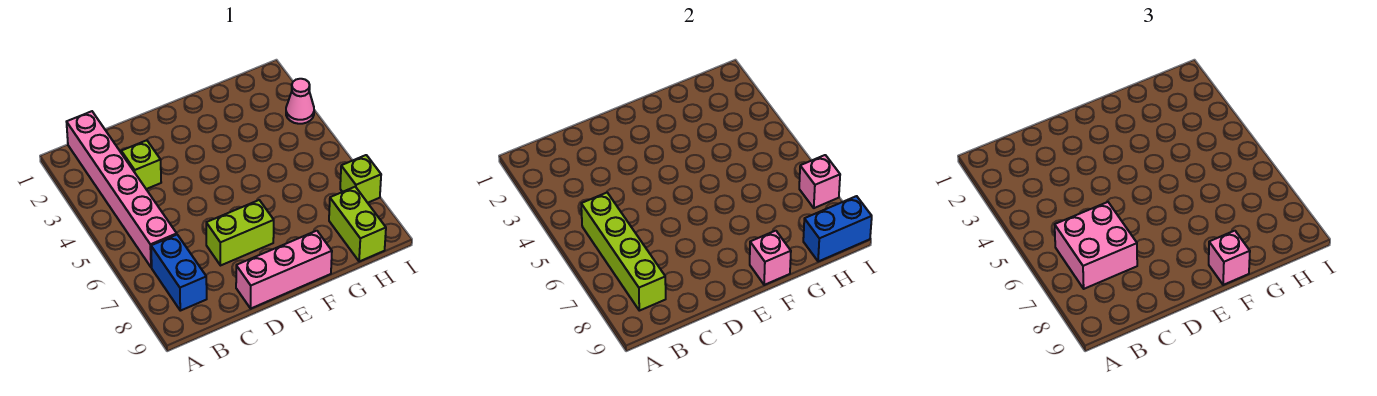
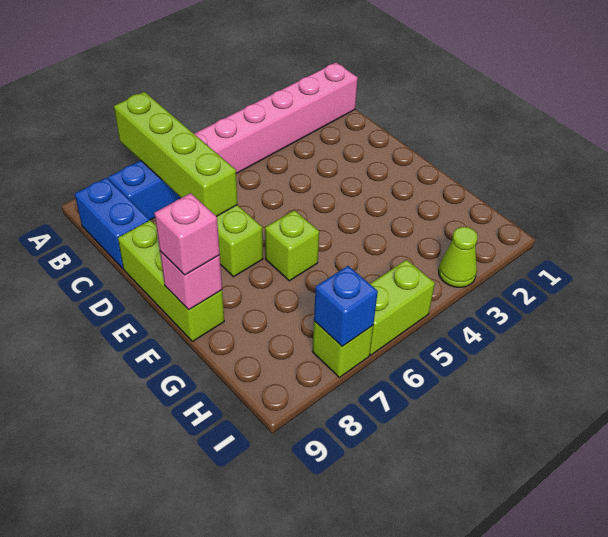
lime 1x4 brick [581,193,666,311] -> lime 1x4 brick turned to [114,92,237,217]
pink 2x2 brick [1055,202,1137,289] -> none
lime 1x1 brick [121,140,161,189] -> lime 1x1 brick moved to [265,210,319,281]
pink 1x3 brick [236,231,332,308] -> lime 1x3 brick [118,220,224,342]
lime 1x2 brick [329,187,386,262] -> lime 1x2 brick moved to [370,260,435,355]
blue 1x2 brick [803,196,872,262] -> blue 1x2 brick moved to [75,178,149,268]
pink 1x1 cone [286,79,314,124] -> lime 1x1 cone [439,227,478,287]
pink 1x1 brick [799,155,840,208] -> blue 1x1 brick [314,266,378,346]

